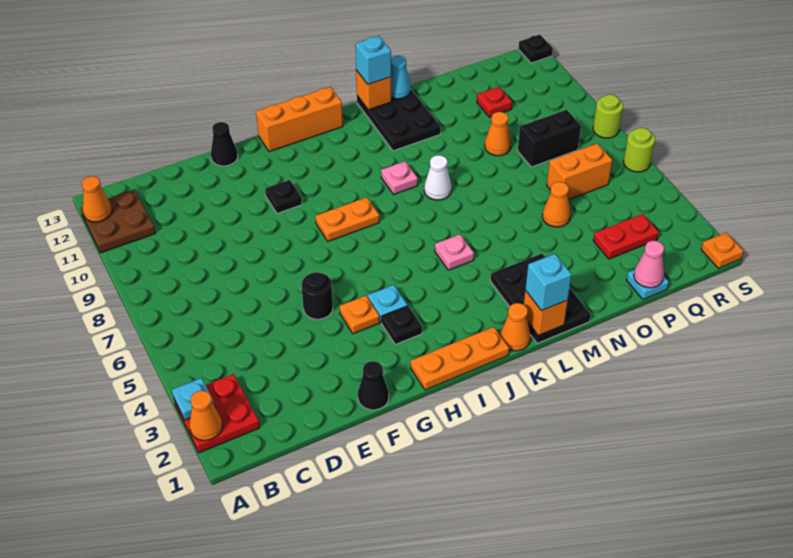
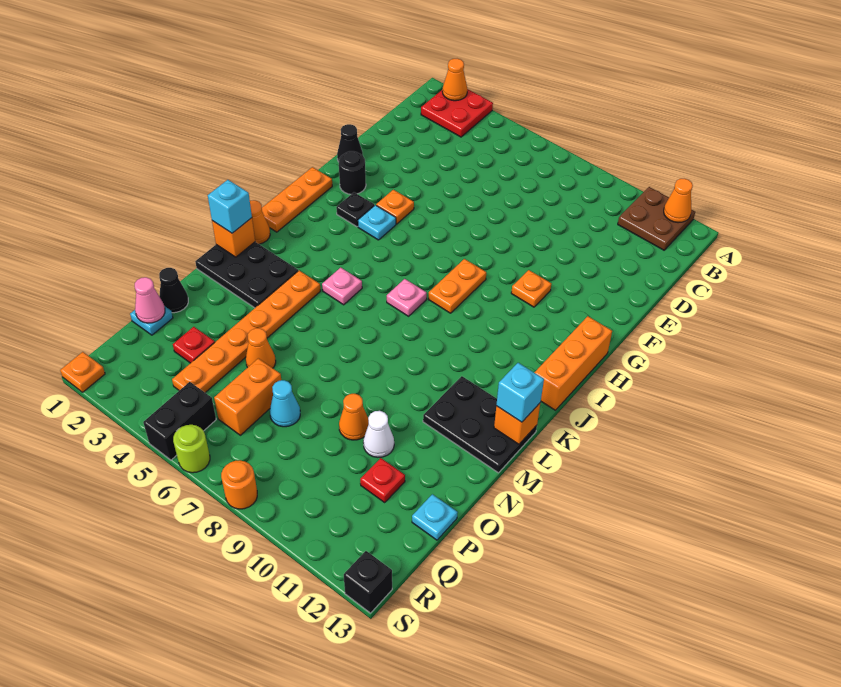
cyan 1x1 plate [172,378,214,420] -> cyan 1x1 plate moved to [412,494,458,540]
black 1x1 round brick [301,272,333,319] -> black 1x1 round brick moved to [339,151,366,194]
black 1x1 cone [211,122,238,166] -> black 1x1 cone moved to [159,268,188,313]
black 1x1 plate [265,180,302,213] -> orange 1x1 plate [511,270,551,307]
pink 1x1 plate [381,162,418,194] -> pink 1x1 plate moved to [387,279,427,316]
none -> orange 1x6 plate [172,271,321,393]
white 1x1 cone [424,155,451,200] -> white 1x1 cone moved to [363,411,394,457]
cyan 1x1 cone [391,56,411,99] -> cyan 1x1 cone moved to [270,380,300,427]
red 1x2 plate [593,214,659,259] -> red 1x1 plate [173,327,215,363]
black 1x2 brick [518,110,581,167] -> black 1x2 brick moved to [143,382,216,460]
lime 1x1 round brick [593,95,623,138] -> orange 1x1 round brick [221,460,257,509]
black 1x1 plate [518,35,553,63] -> black 1x1 brick [344,551,392,613]

